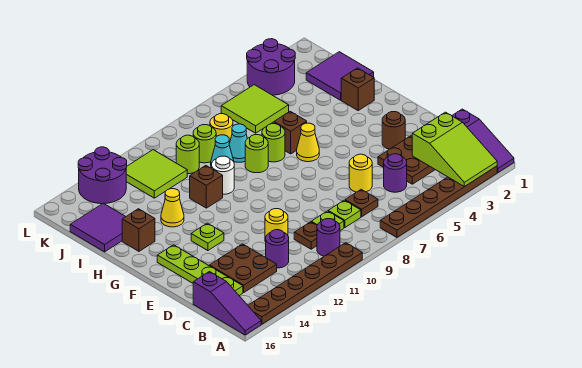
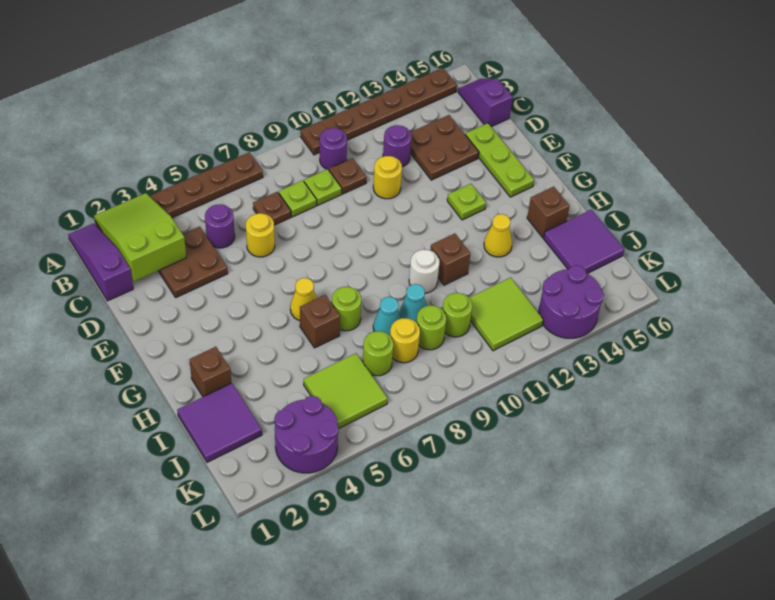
purple 1x3 slope [193,272,261,335] -> purple 1x2 slope [458,79,513,127]
lime 1x4 plate [157,245,243,296] -> lime 1x3 plate [465,123,534,197]
brown 1x1 round brick [382,112,405,149] -> none
lime 1x1 round brick [245,135,268,173] -> lime 1x1 round brick moved to [363,331,393,376]

